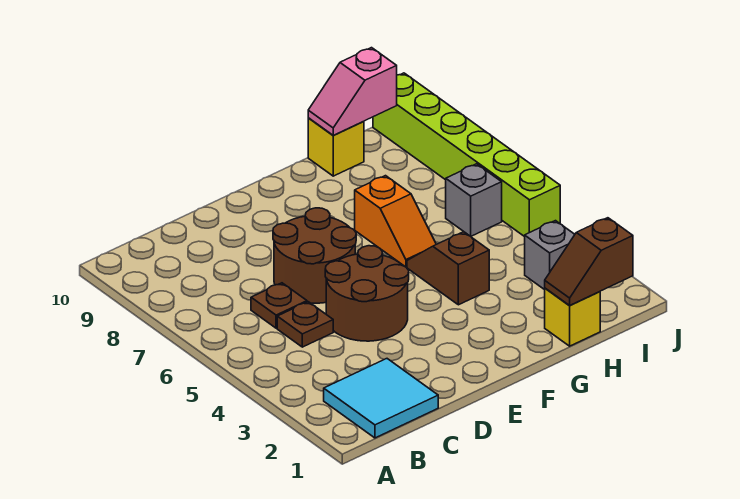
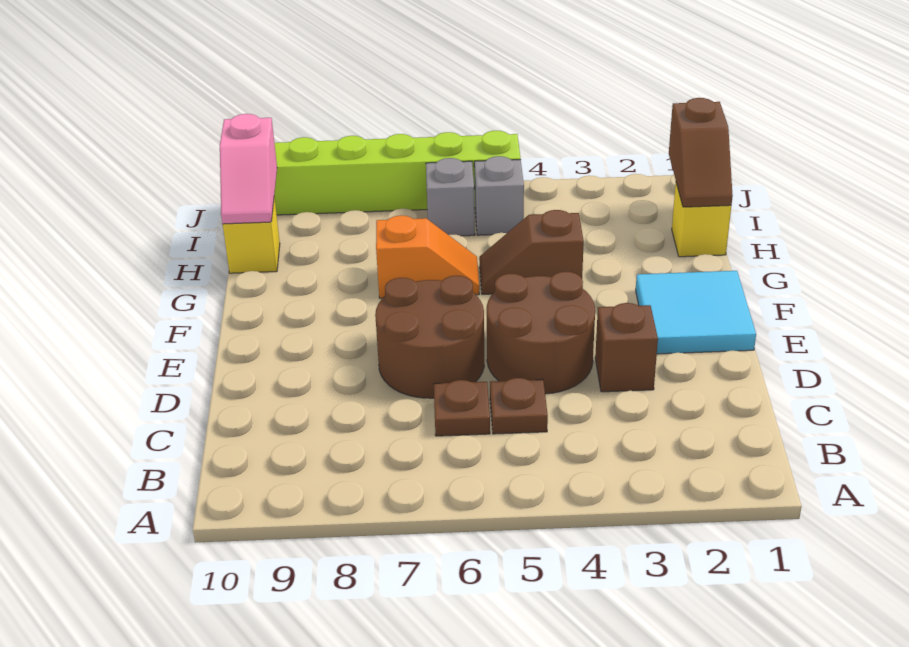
cyan 2x2 tile [324,359,438,438] -> cyan 2x2 tile moved to [636,271,756,354]
none -> brown 1x1 brick [595,303,658,392]
grey 1x1 brick [525,221,575,290] -> grey 1x1 brick moved to [474,156,524,235]

